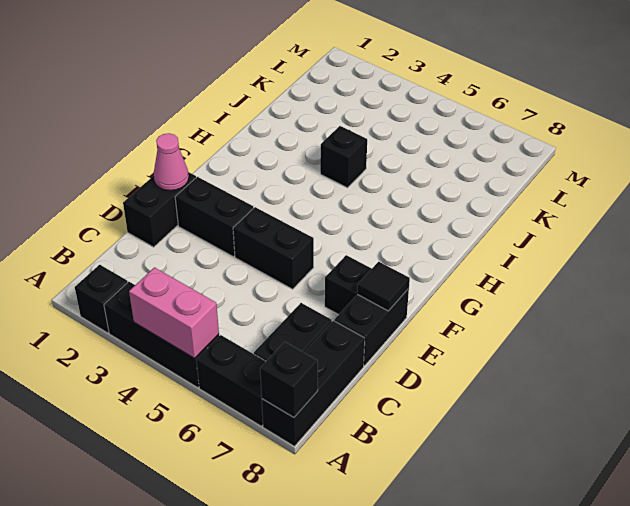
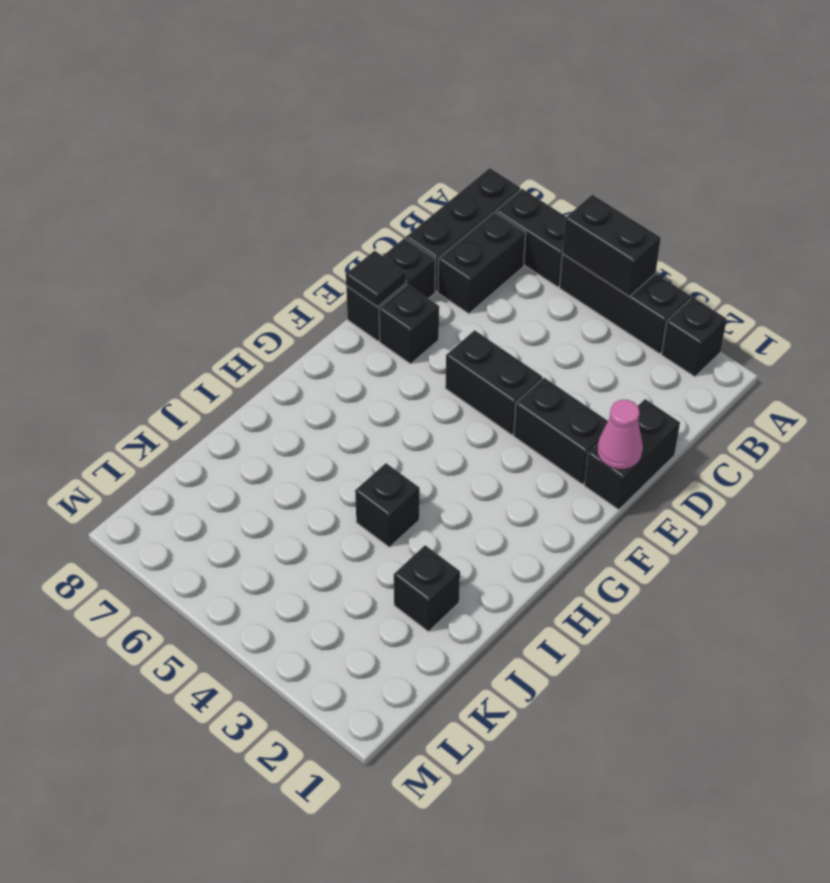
pink 1x2 brick [129,268,219,358] -> black 1x2 brick [562,195,661,297]
black 1x1 brick [260,342,318,418] -> black 1x1 brick moved to [394,545,460,631]

